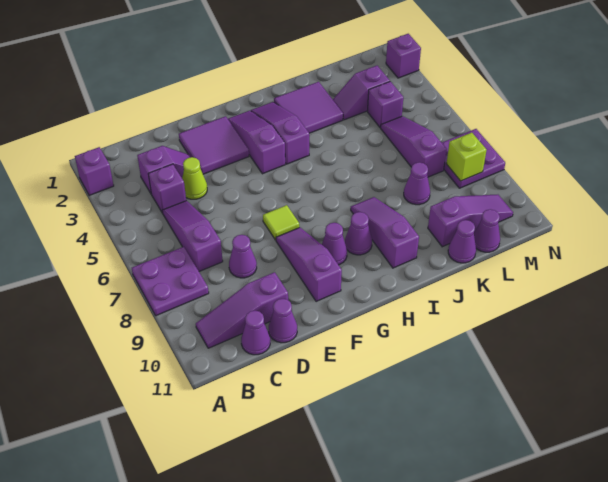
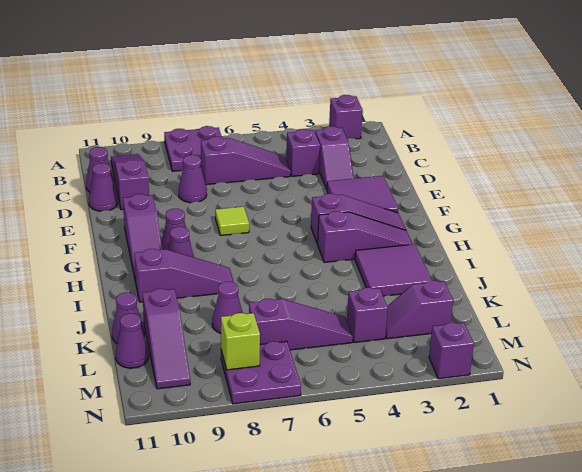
lime 1x1 cone [182,157,207,199] -> none
purple 1x3 slope [276,227,342,302] -> purple 1x3 slope turned to [123,194,162,281]
purple 1x2 slope [333,66,390,120] -> purple 1x2 slope turned to [386,281,453,339]

